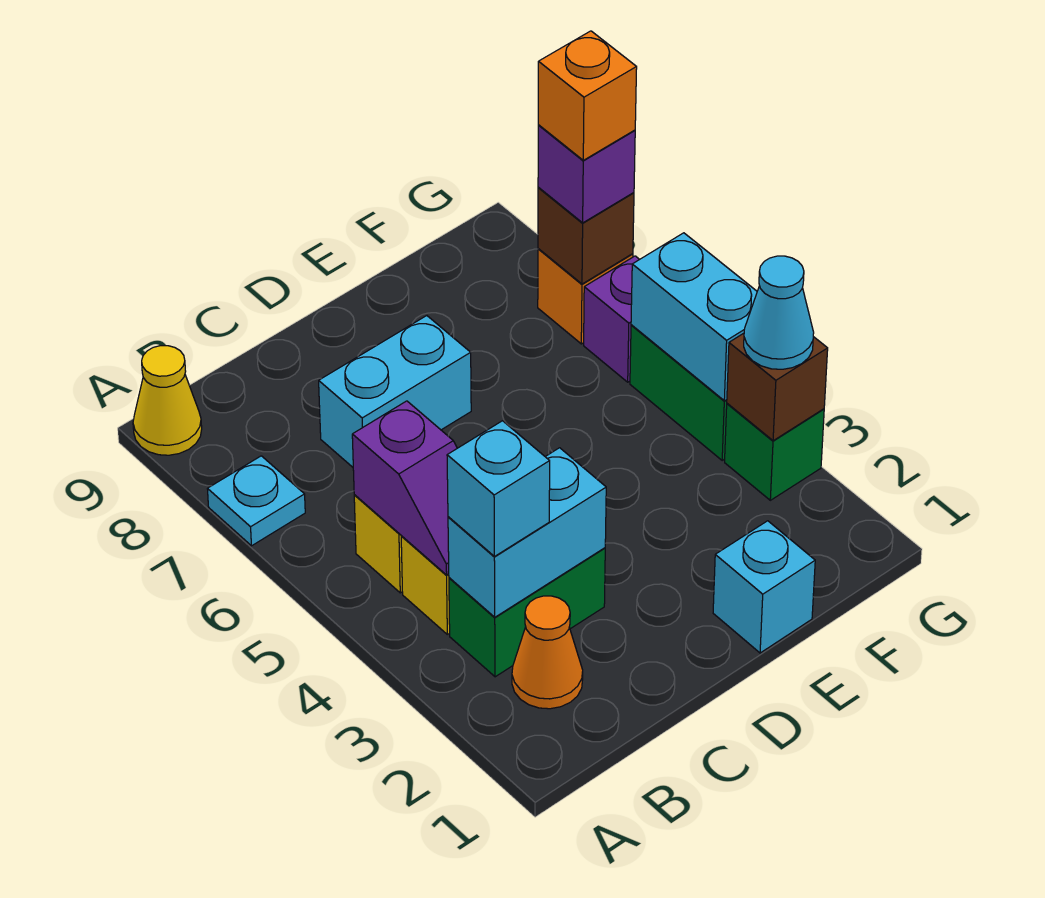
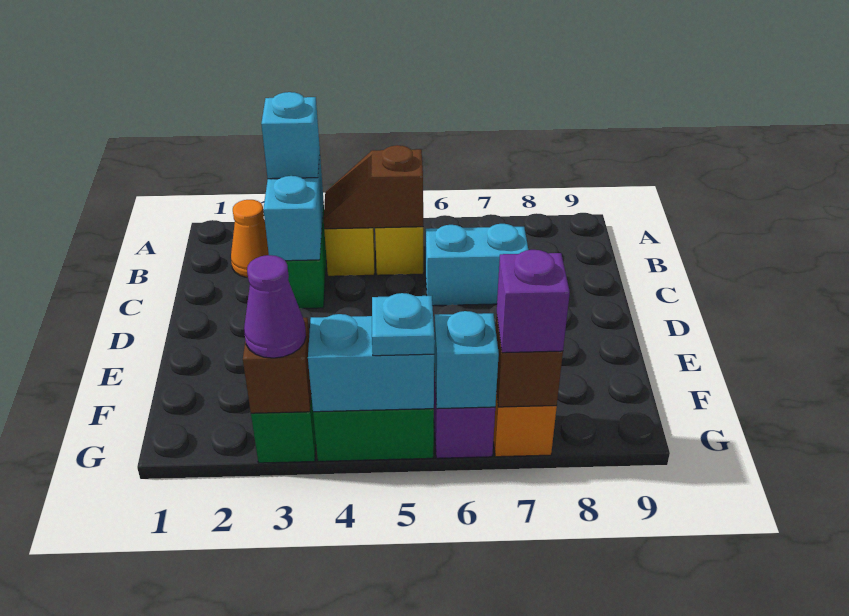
cyan 1x1 plate [208,456,305,546] -> cyan 1x1 plate moved to [372,293,434,356]
yellow 1x1 cone [133,346,202,455] -> none
purple 1x2 slope [352,401,457,575] -> brown 1x2 slope [324,145,423,229]
cyan 1x2 brick [319,316,471,467] -> cyan 1x2 brick turned to [426,224,528,306]
cyan 1x1 brick [713,521,815,653] -> cyan 1x1 brick moved to [434,311,499,409]
cyan 1x1 cone [744,256,814,369] -> purple 1x1 cone [244,255,306,358]
orange 1x1 brick [538,31,637,160] -> none

